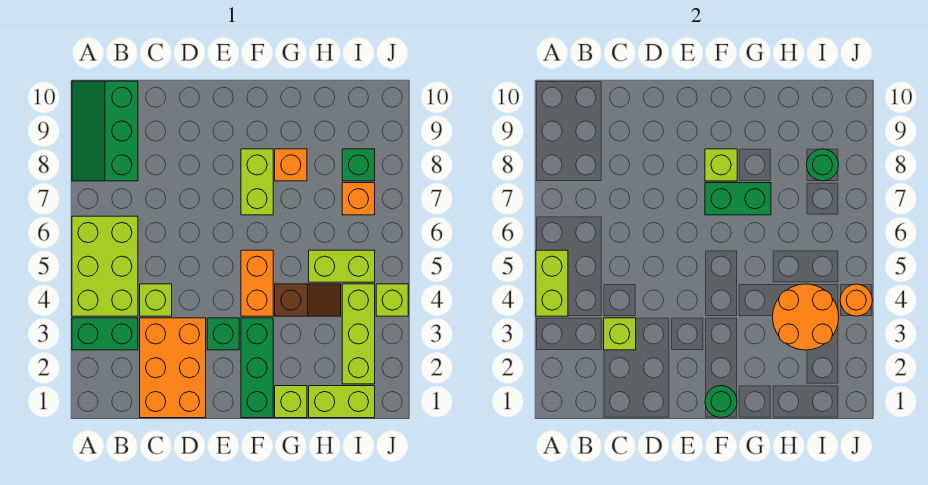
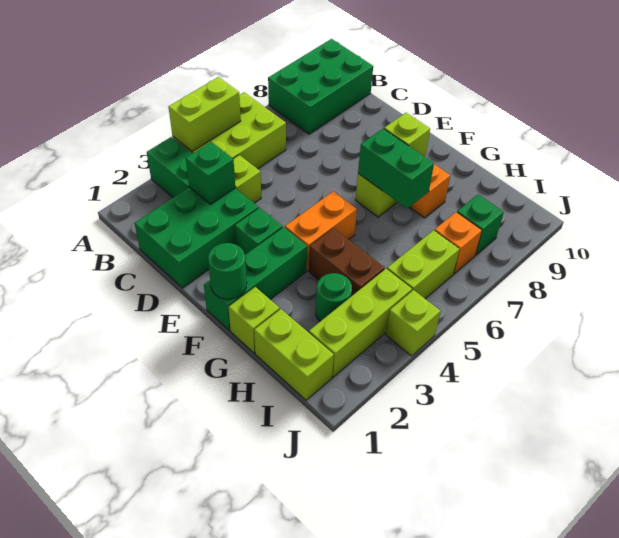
green 2x3 slope [72,81,138,181] -> green 2x3 brick [268,39,373,134]
orange 2x3 brick [140,318,206,418] -> green 2x3 brick [135,187,259,288]
lime 1x1 brick [604,318,636,350] -> green 1x1 brick [186,142,235,204]
brown 1x2 slope [275,284,341,316] -> brown 1x2 brick [309,228,385,296]
orange 2x2 round brick [773,284,839,350] -> none
lime 1x2 brick [309,250,375,282] -> lime 1x2 brick turned to [387,230,460,299]
green 1x1 round brick [807,149,839,181] -> green 1x1 round brick moved to [316,273,352,321]
orange 1x1 round brick [840,284,872,316] -> none

